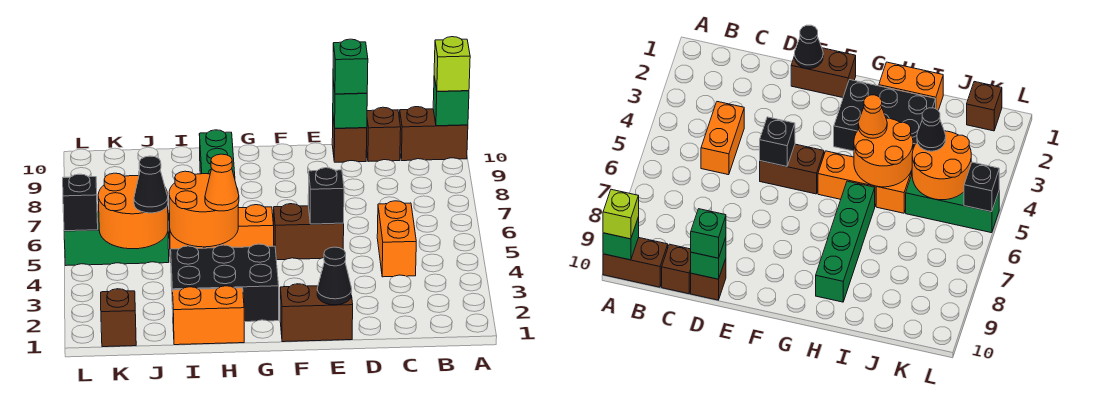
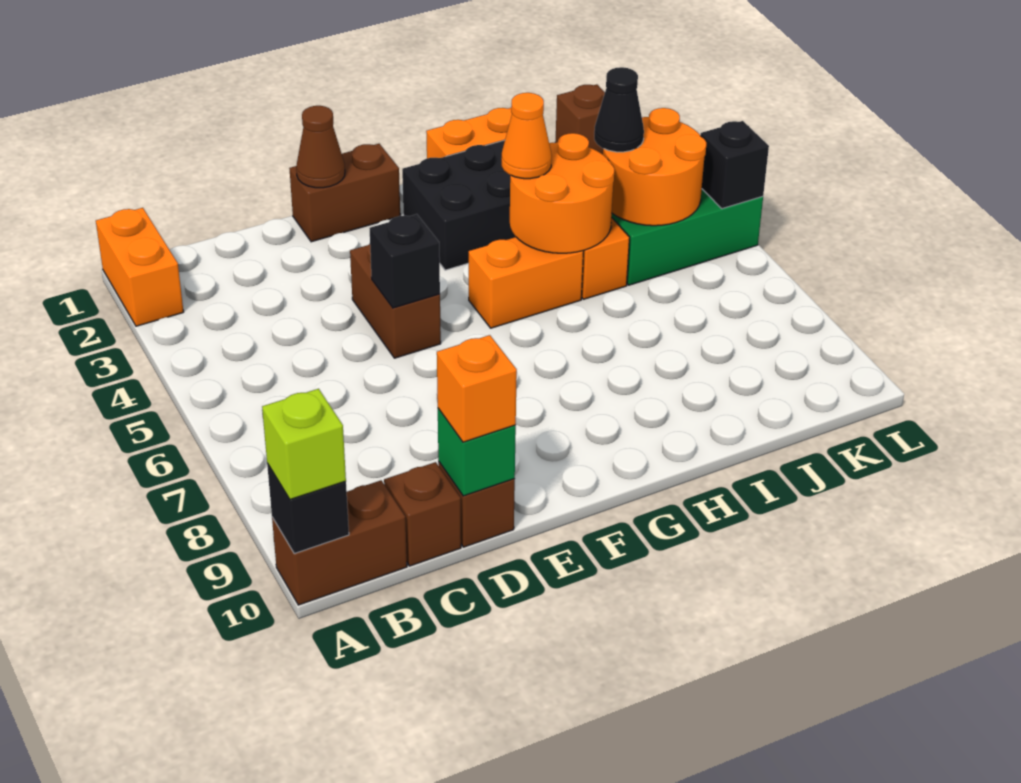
green 1x1 brick [433,77,469,126] -> black 1x1 brick [267,463,349,553]
orange 1x2 brick [377,201,416,277] -> orange 1x2 brick moved to [96,208,184,326]
green 1x1 brick [333,39,368,94] -> orange 1x1 brick [437,335,517,442]
black 1x1 cone [317,247,352,305] -> brown 1x1 cone [296,106,345,188]
brown 1x2 brick [274,204,344,260] -> brown 1x2 brick turned to [350,244,441,358]
green 1x4 brick [199,130,235,178] -> none

